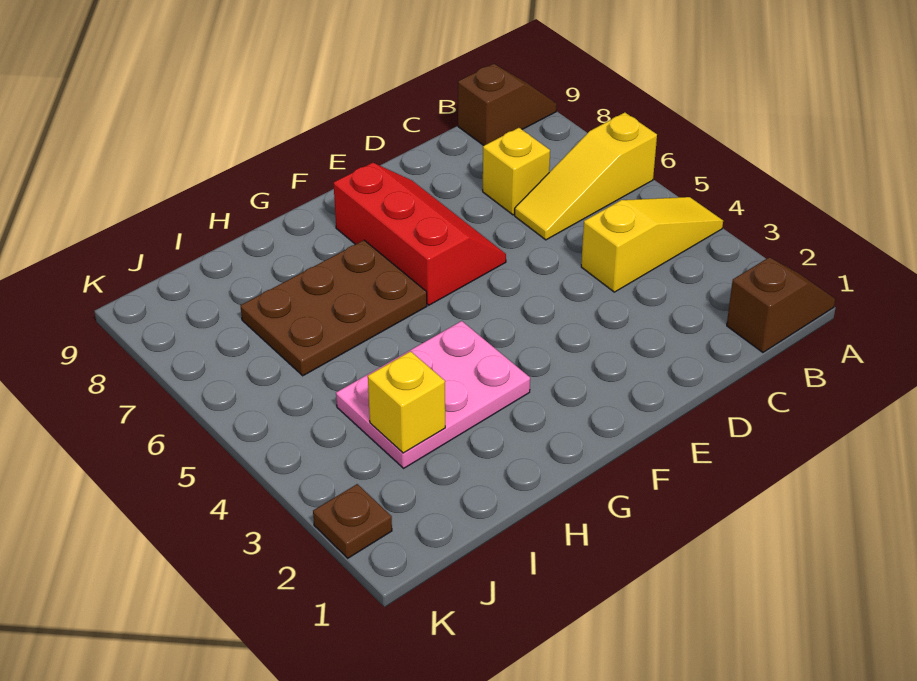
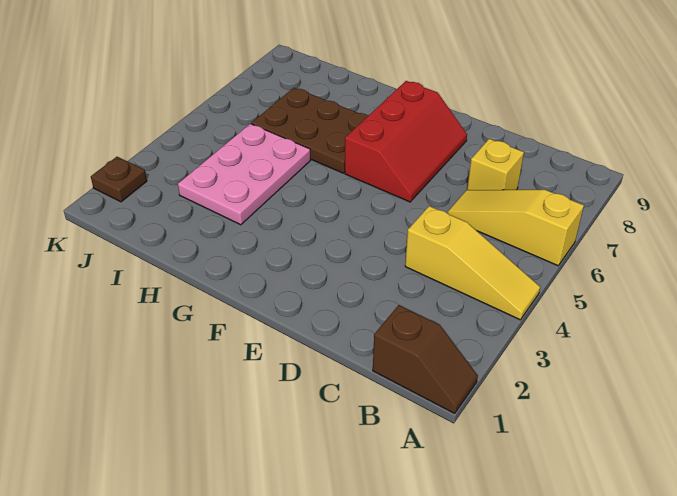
brown 1x2 slope [458,64,557,146] -> none
pink 2x3 plate [336,321,530,468] -> pink 2x3 plate turned to [178,124,311,225]
yellow 1x1 brick [368,351,445,453] -> none

